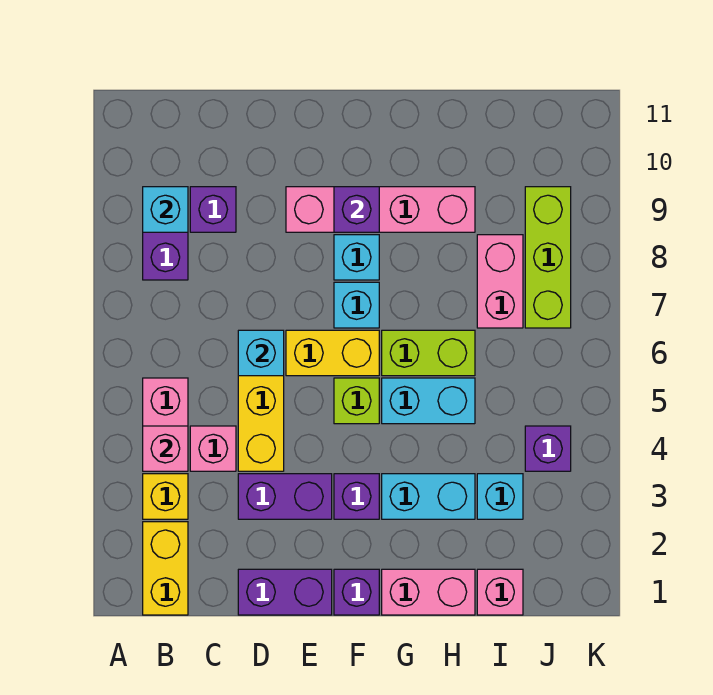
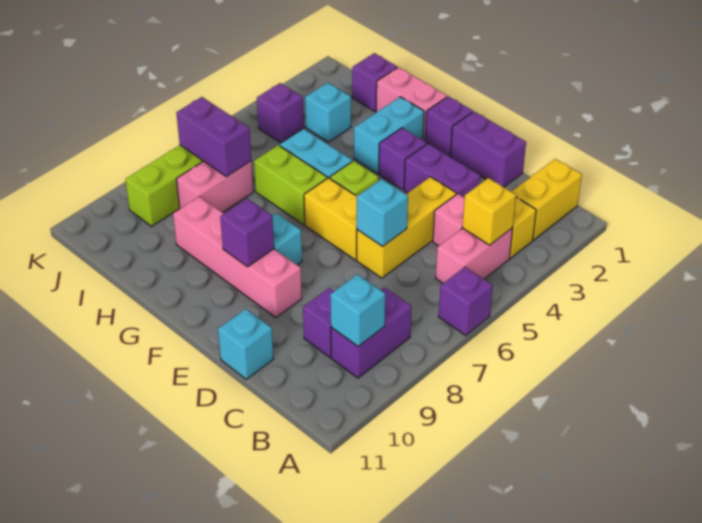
none -> purple 1x1 brick [439,267,493,335]
pink 1x1 brick [143,426,188,471] -> yellow 1x1 brick [462,178,516,245]
cyan 1x1 brick [334,282,379,328] -> cyan 1x1 brick moved to [218,309,273,379]
cyan 1x2 brick [382,474,475,519] -> cyan 1x2 brick turned to [354,97,424,174]
pink 1x1 brick [477,569,523,615] -> purple 1x1 brick [352,53,397,111]
none -> purple 1x2 brick [176,97,251,177]

